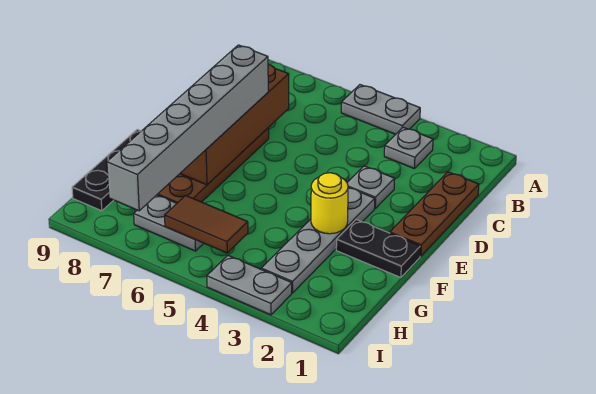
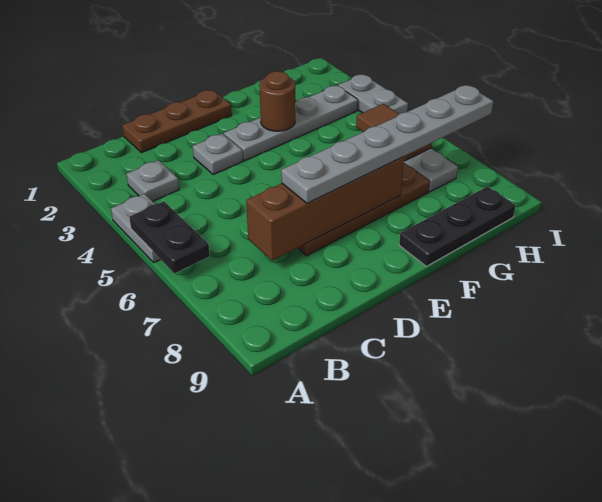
grey 1x6 brick [107,45,268,211] -> grey 1x6 plate [281,85,494,203]
black 1x2 plate [336,220,421,277] -> black 1x2 plate moved to [129,201,210,274]
yellow 1x1 round brick [311,173,348,234] -> brown 1x1 round brick [259,71,295,131]

